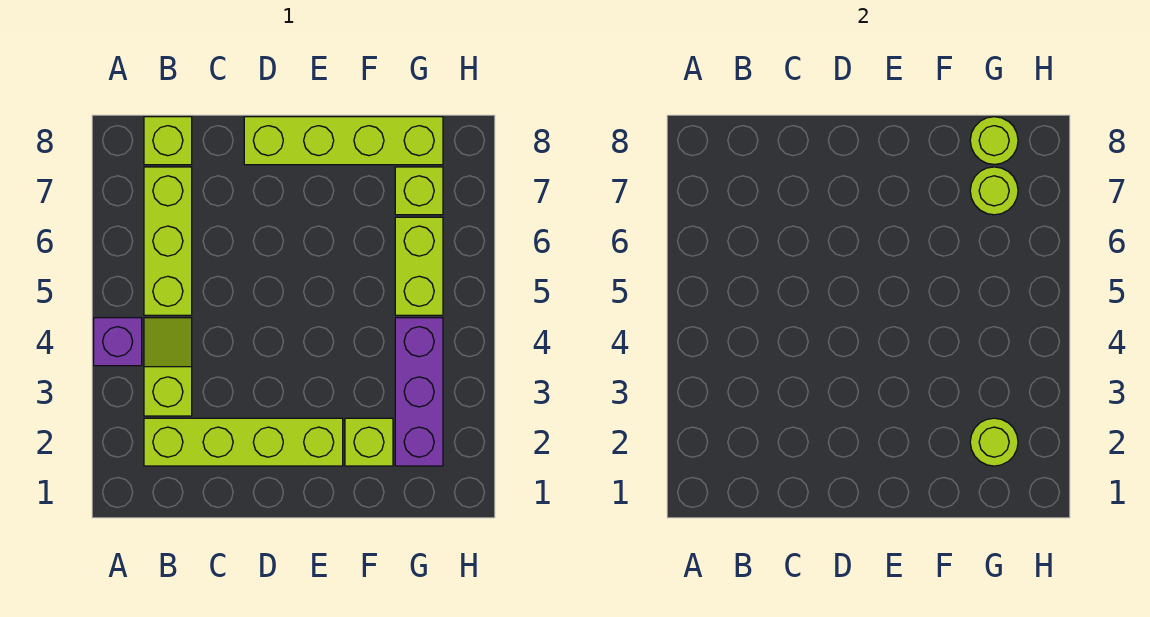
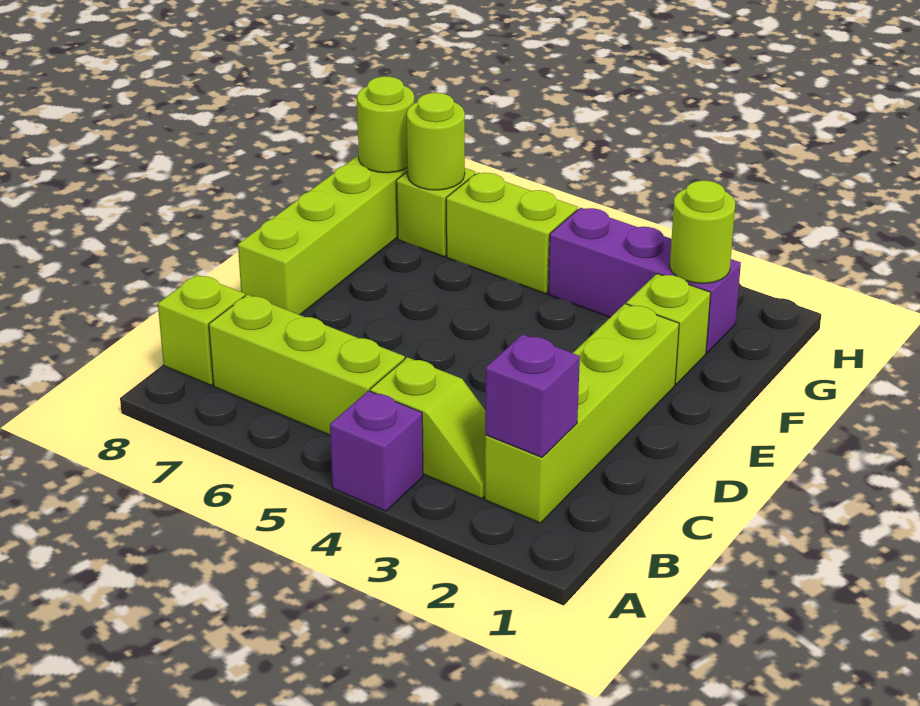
none -> purple 1x1 brick [485,334,580,457]
lime 1x2 slope [144,318,192,416] -> lime 1x2 slope turned to [370,357,486,499]

